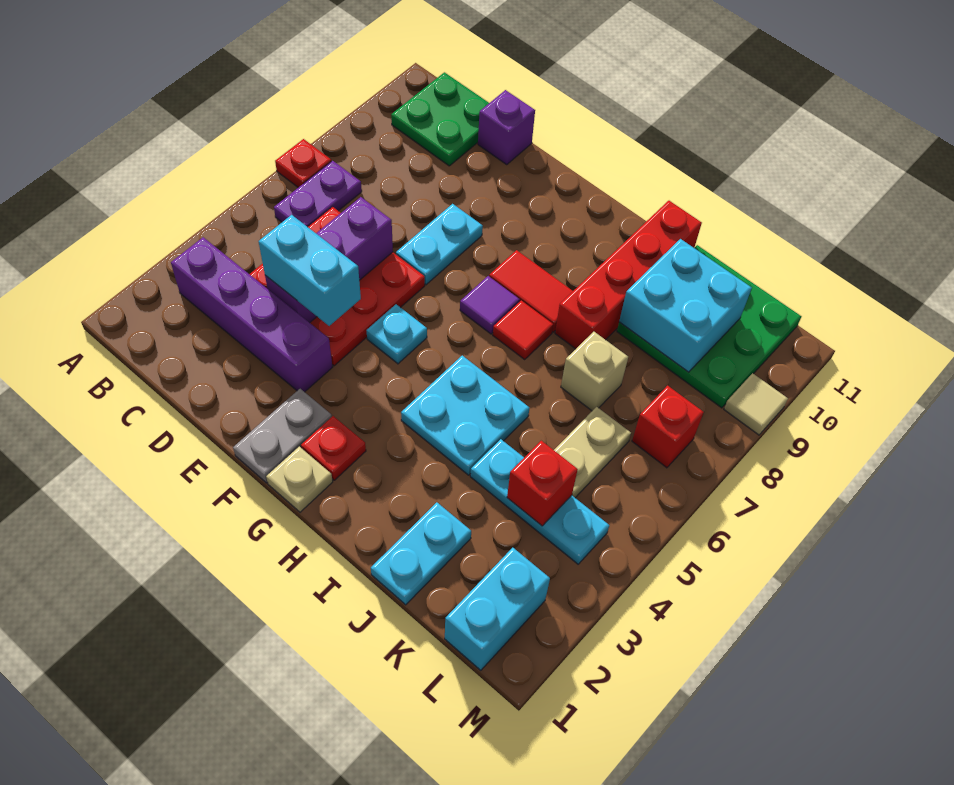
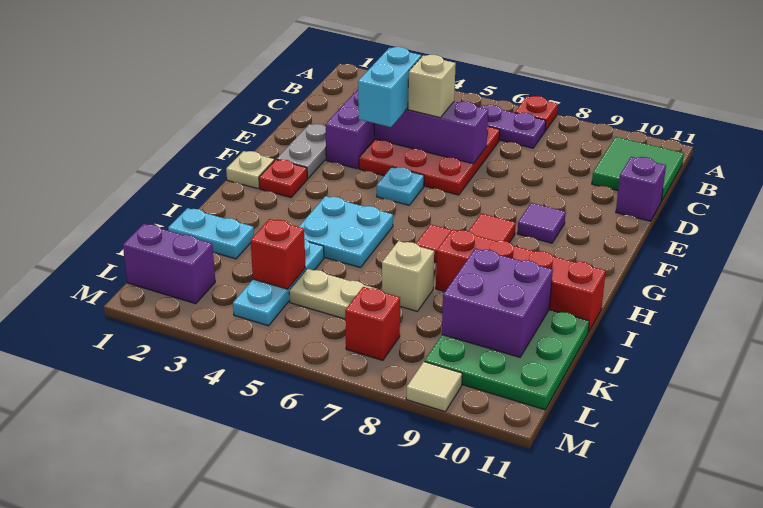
green 2x2 plate [391,72,489,166] -> green 2x2 tile [592,137,684,201]
none -> tan 1x1 brick [408,55,456,118]
cyan 1x2 plate [396,204,483,285] -> none
grey 1x2 plate [233,389,332,483] -> grey 1x2 plate turned to [277,124,326,179]
purple 1x1 tile [460,276,520,334] -> purple 1x1 tile moved to [517,203,566,243]
cyan 2x2 brick [619,239,752,372] -> purple 2x2 brick [442,248,553,357]
cyan 1x2 brick [445,548,550,670] -> purple 1x2 brick [123,224,215,304]

